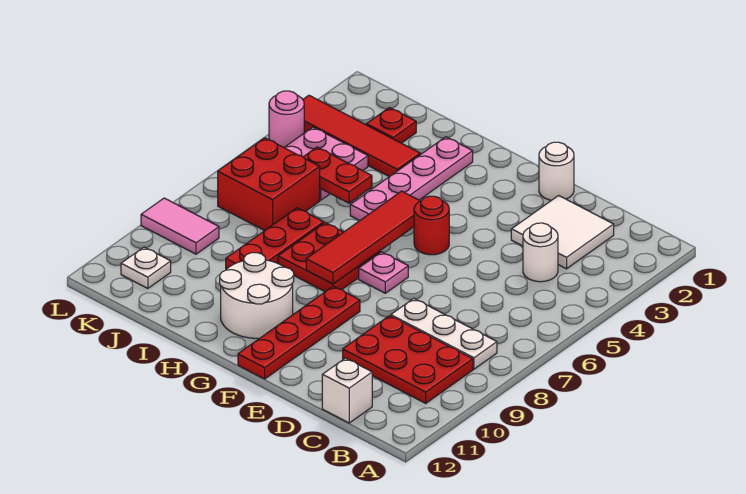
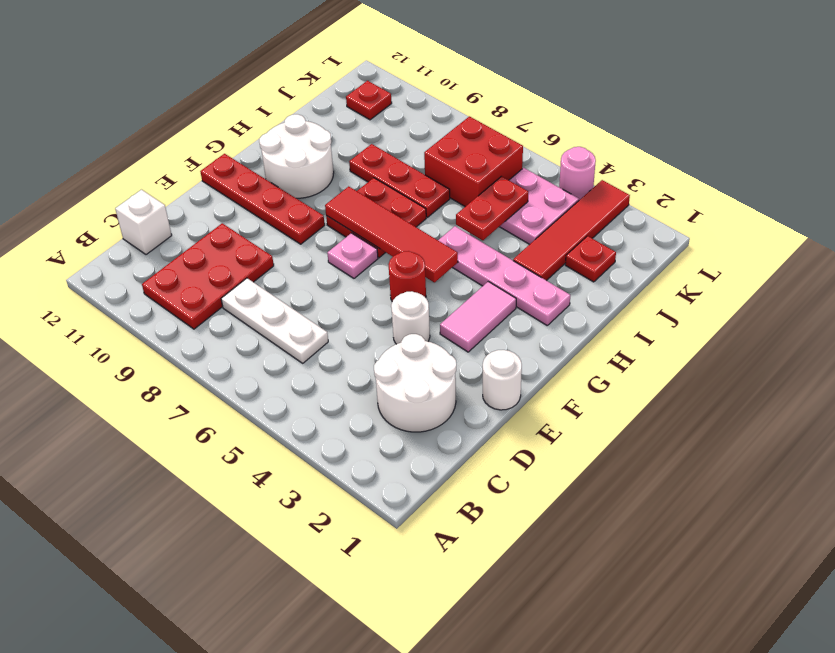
white 1x3 plate [391,298,497,369] -> white 1x3 plate turned to [221,278,328,363]
white 2x2 tile [511,196,614,269] -> white 2x2 round brick [374,334,456,432]
white 1x1 round brick [523,223,558,282] -> white 1x1 round brick moved to [391,291,430,344]
pink 1x2 tile [141,198,219,254] -> pink 1x2 tile moved to [440,282,516,352]
white 1x1 plate [121,247,171,289] -> red 1x1 plate [346,81,392,120]

